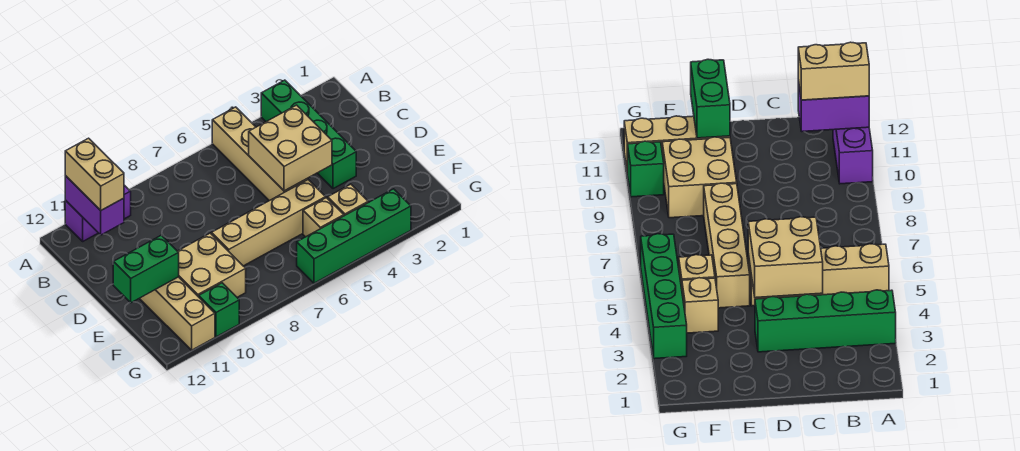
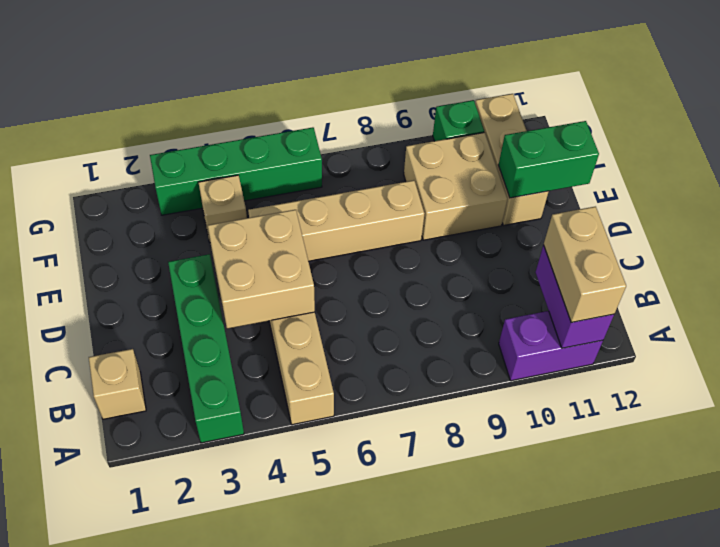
tan 1x1 brick [303,198,344,237] -> tan 1x1 brick moved to [89,349,146,419]

